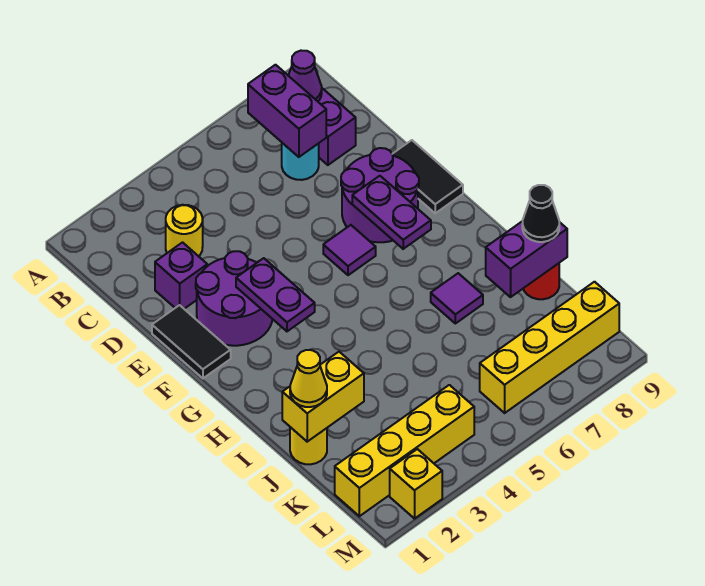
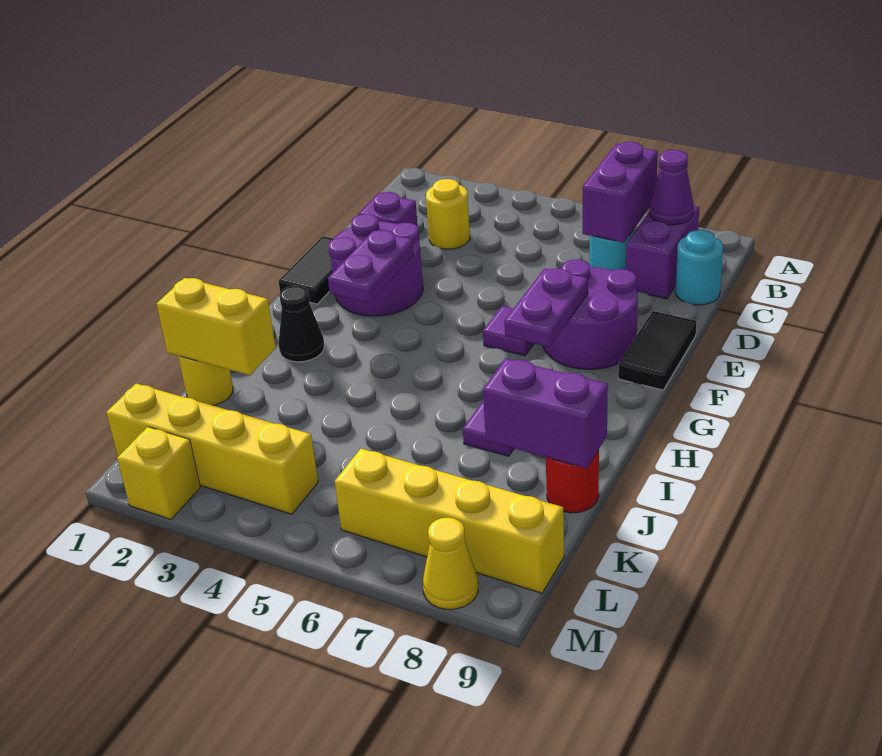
none -> cyan 1x1 round brick [675,230,723,305]
yellow 1x1 cone [290,350,327,407] -> yellow 1x1 cone moved to [423,518,478,609]
black 1x1 cone [522,185,559,242] -> black 1x1 cone moved to [278,285,324,362]

